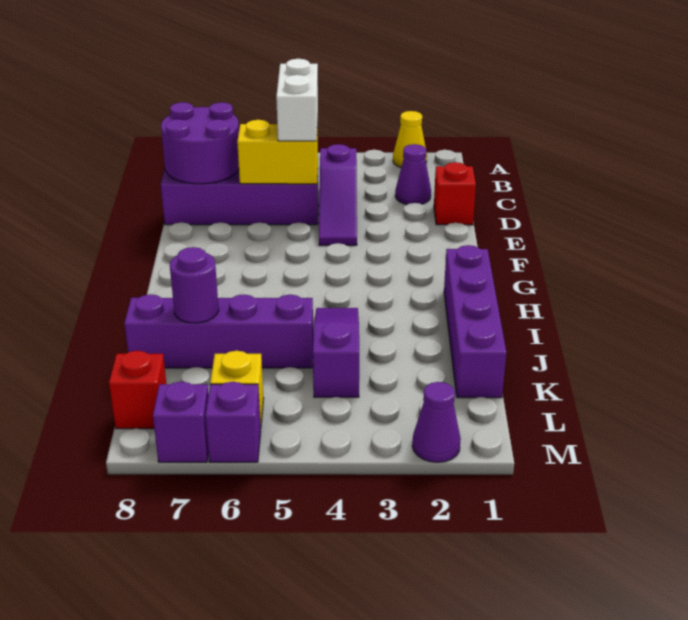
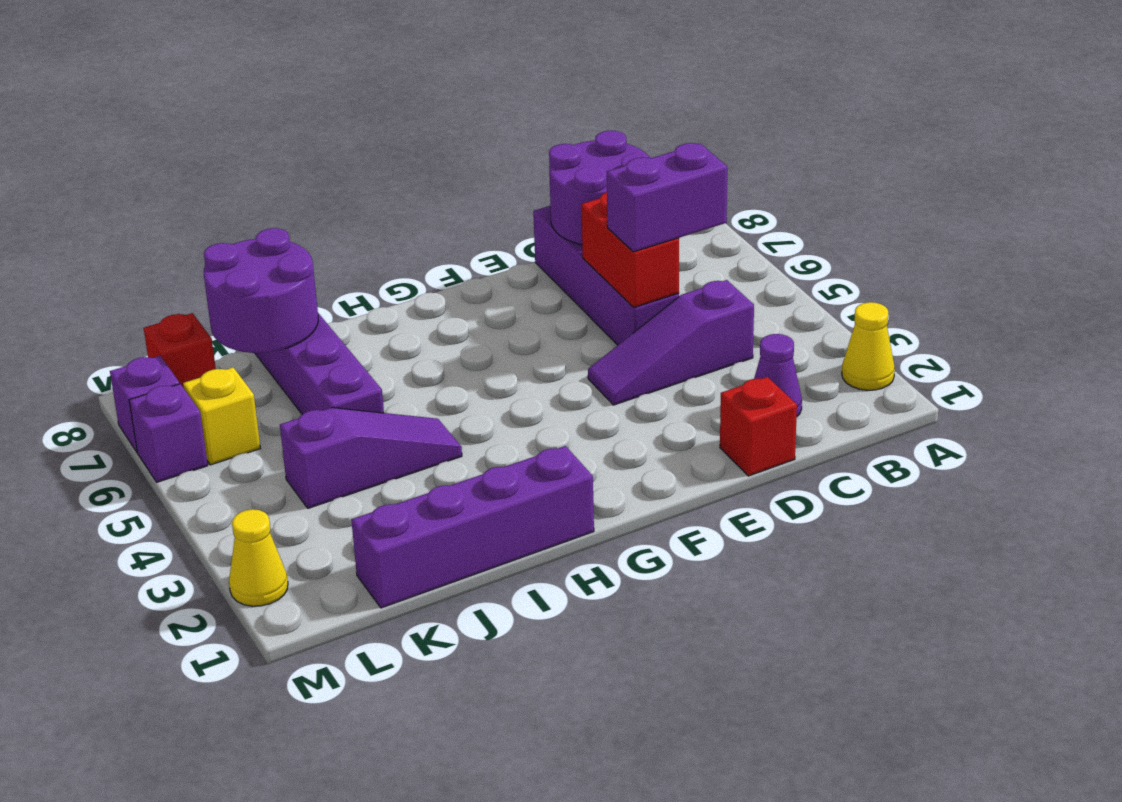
white 1x2 brick [276,59,318,141] -> purple 1x2 brick [607,143,727,252]
yellow 1x2 brick [237,120,318,184] -> red 1x2 brick [581,192,679,308]
purple 1x1 round brick [170,247,219,323] -> purple 2x2 round brick [204,228,318,353]
purple 1x1 cone [412,382,461,462] -> yellow 1x1 cone [229,509,288,606]

